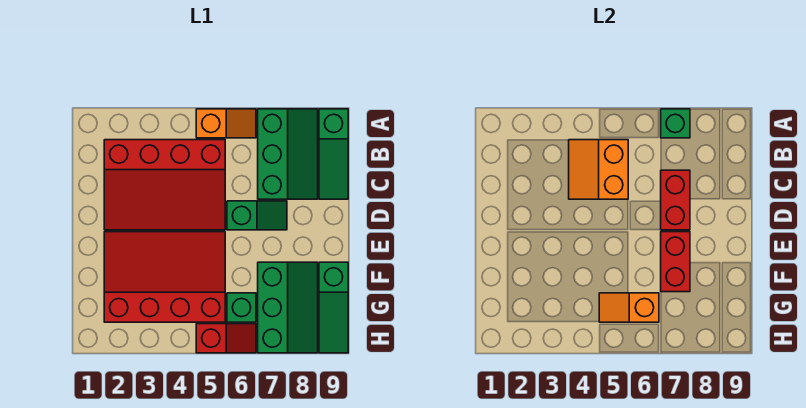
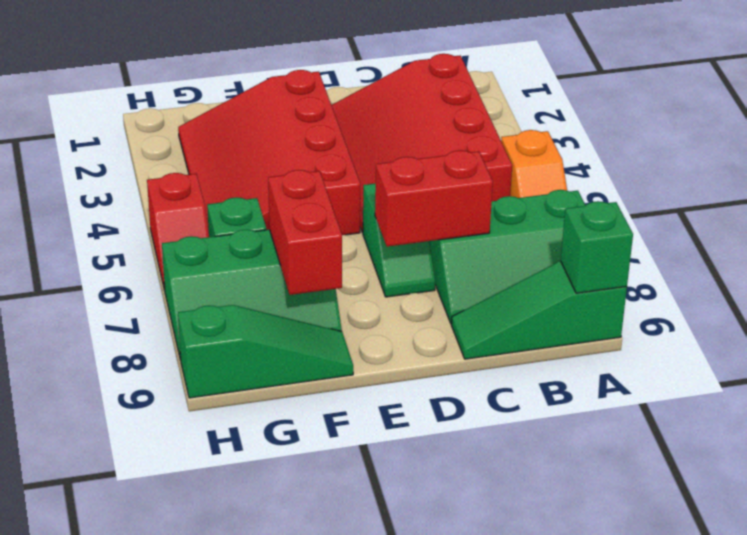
green 1x1 brick [661,109,690,138] -> green 1x1 brick moved to [561,201,633,293]
orange 2x2 slope [569,140,628,199] -> none
red 3x4 slope [104,232,225,322] -> red 3x4 slope turned to [178,70,360,235]
red 1x2 brick [661,232,690,292] -> red 1x2 brick turned to [268,170,342,295]
green 1x3 slope [319,262,348,353] -> green 1x3 slope turned to [178,305,353,398]
orange 1x2 slope [599,293,659,322] -> none

